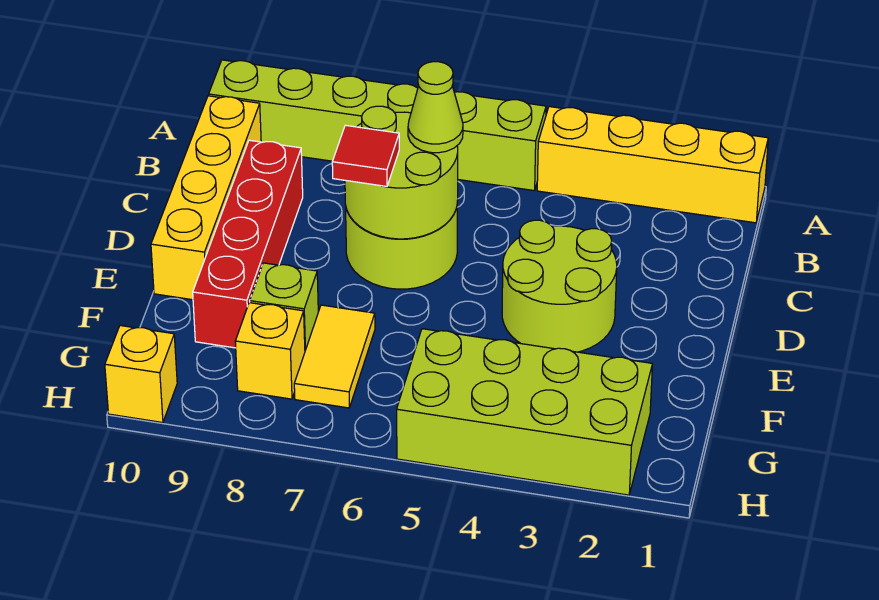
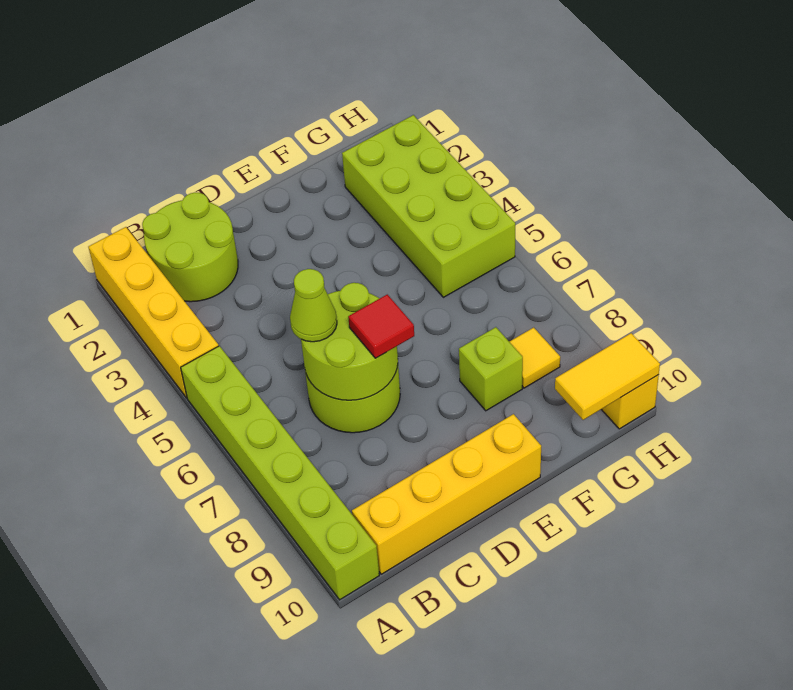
red 1x4 brick [193,140,303,348] -> none
lime 2x2 round brick [502,220,617,352] -> lime 2x2 round brick moved to [142,193,238,302]
yellow 1x2 tile [294,305,375,408] -> yellow 1x2 tile moved to [555,333,660,420]
yellow 1x1 brick [235,303,305,399] -> yellow 1x1 tile [509,328,560,388]

